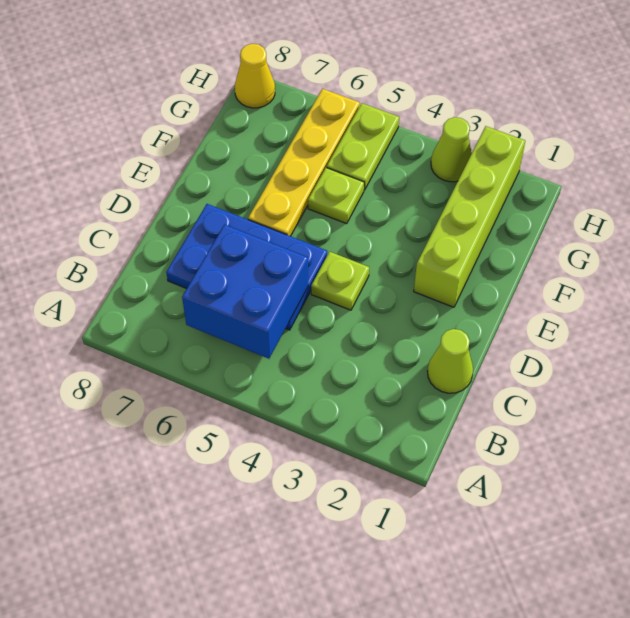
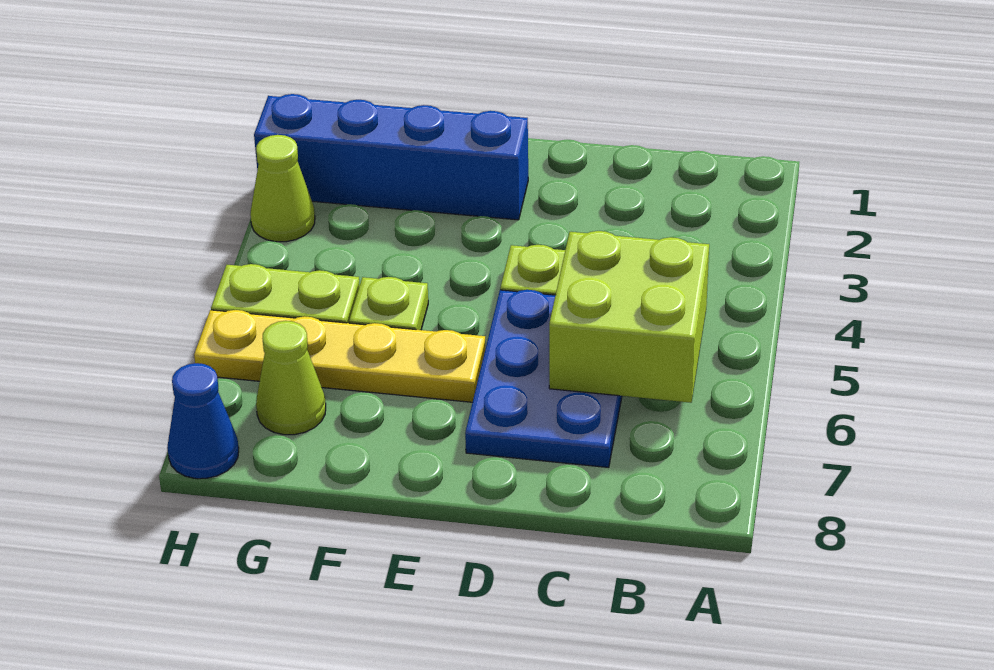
blue 2x2 brick [182,225,308,359] -> lime 2x2 brick [549,231,709,403]
lime 1x1 cone [428,329,473,393] -> lime 1x1 cone moved to [256,321,326,435]
lime 1x4 brick [414,126,525,307] -> blue 1x4 brick [254,94,528,220]
yellow 1x1 cone [235,44,275,108] -> blue 1x1 cone [167,363,239,479]

